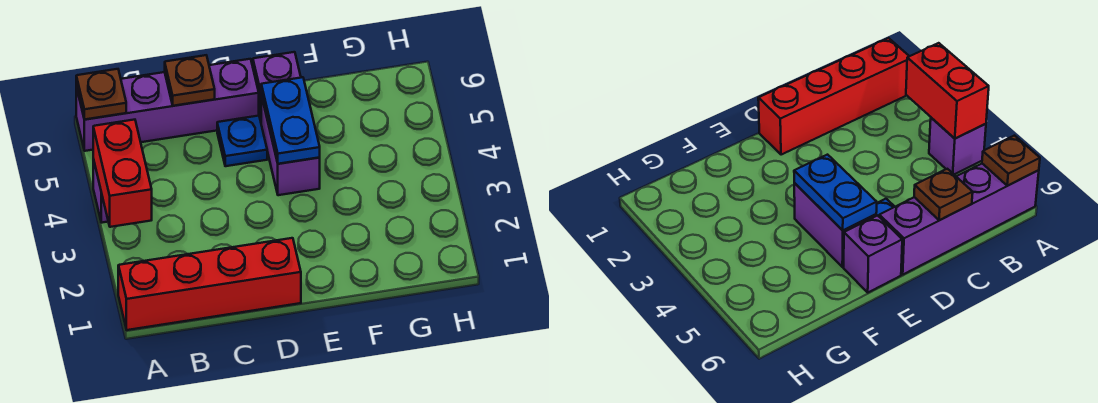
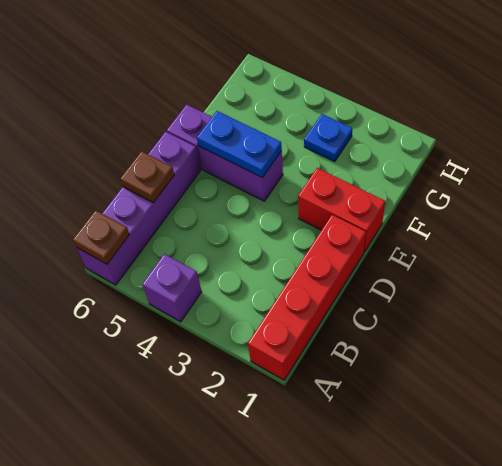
red 1x2 brick [93,120,152,227] -> red 1x2 brick moved to [298,168,385,252]
blue 1x1 plate [217,116,267,166] -> blue 1x1 plate moved to [304,114,352,161]

